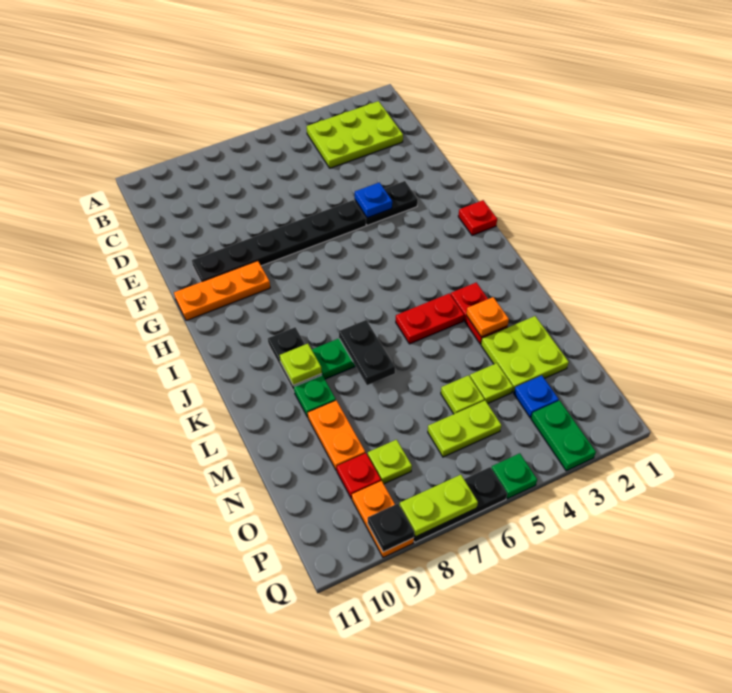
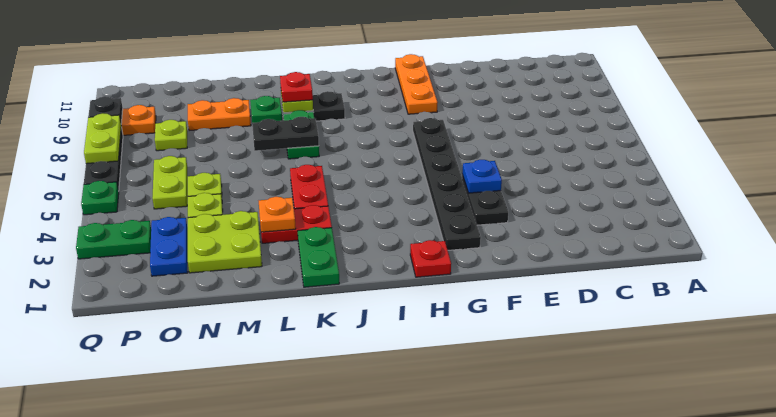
lime 2x3 plate [307,101,403,168] -> none
black 1x6 plate [192,200,366,282] -> black 1x6 plate moved to [413,118,481,250]
none -> green 1x2 plate [298,227,339,287]
blue 1x1 plate [514,375,559,418] -> blue 1x2 plate [150,217,188,276]
red 1x1 plate [337,453,381,499] -> red 1x1 plate moved to [280,72,313,102]

